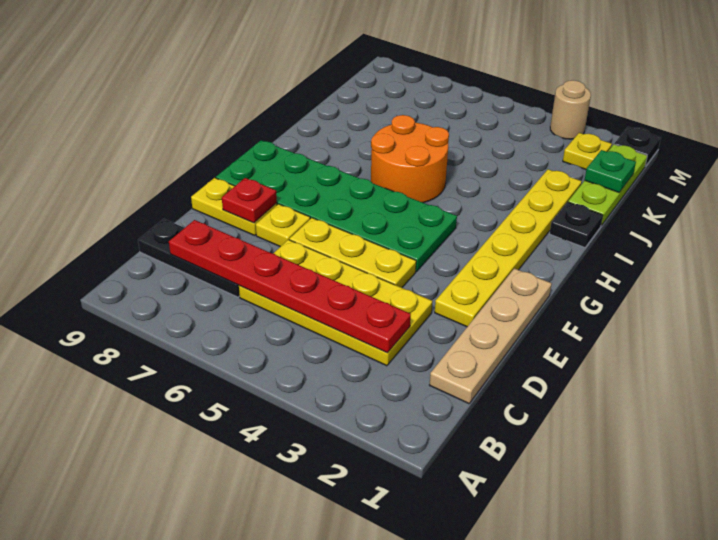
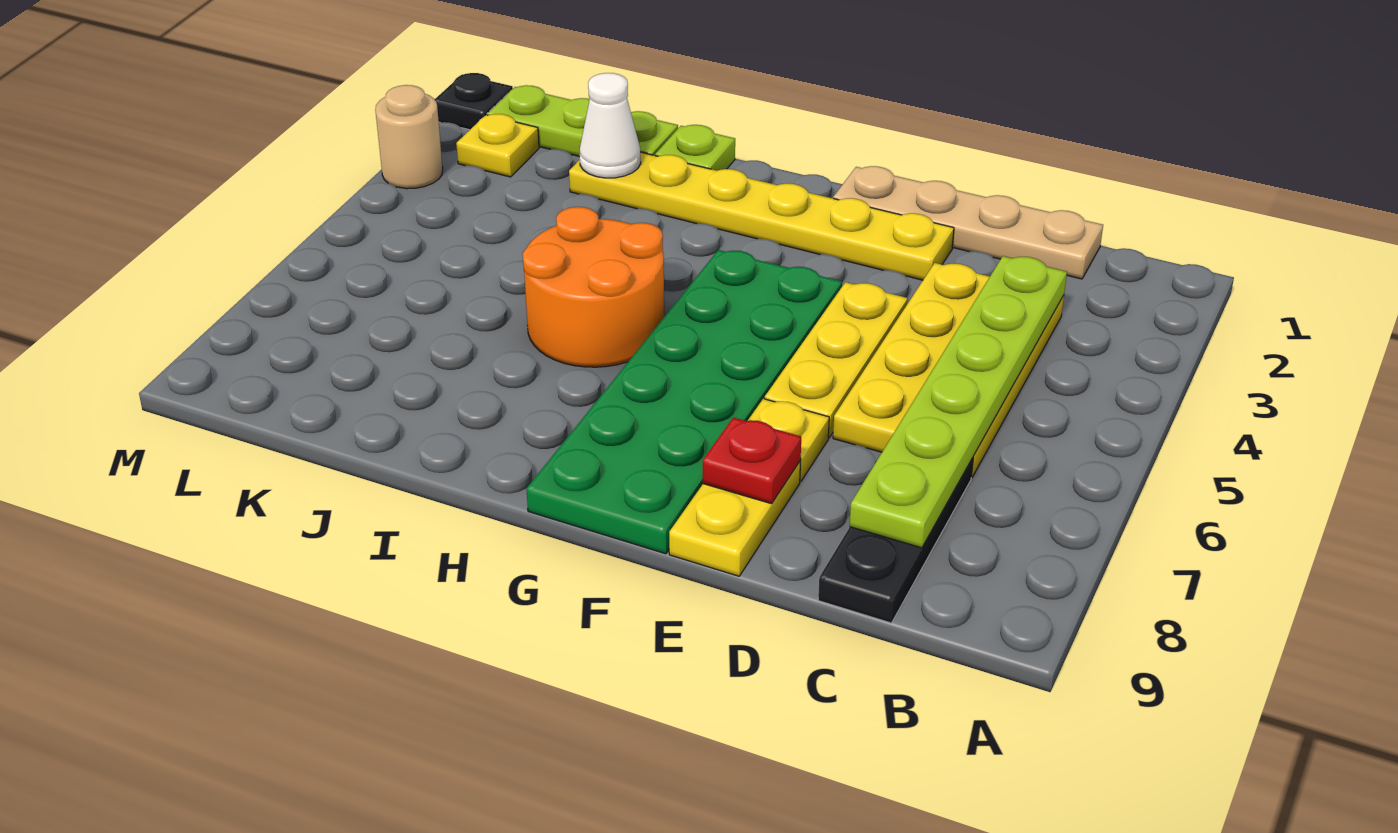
red 1x6 plate [169,220,411,353] -> lime 1x6 plate [850,256,1067,548]
black 1x1 plate [550,202,603,247] -> lime 1x1 plate [655,125,735,171]
none -> white 1x1 cone [580,73,641,178]
green 1x1 plate [585,150,636,192] -> none

